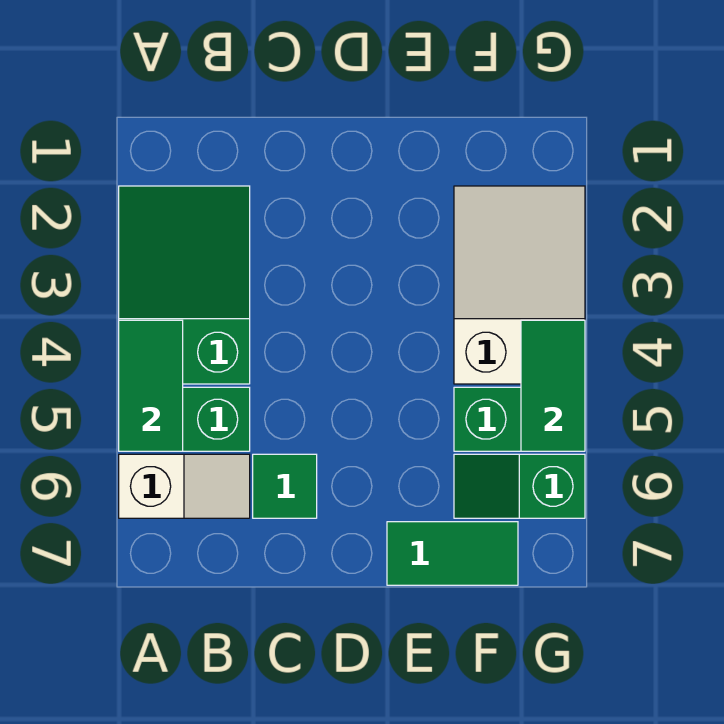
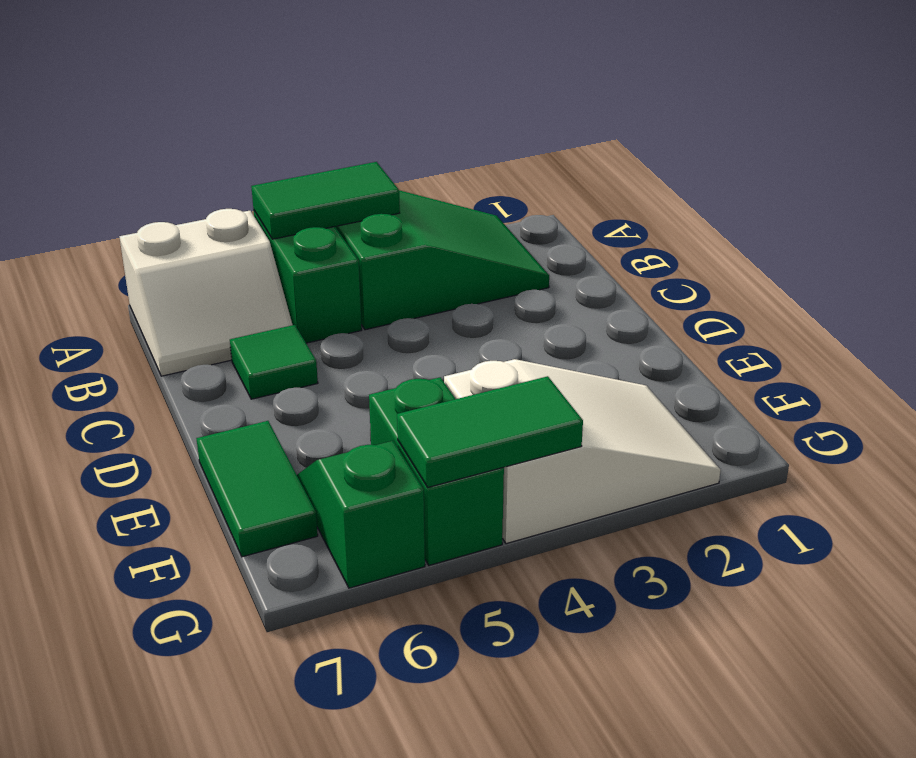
white 1x2 slope [119,454,250,518] -> white 2x2 slope [119,209,292,376]

